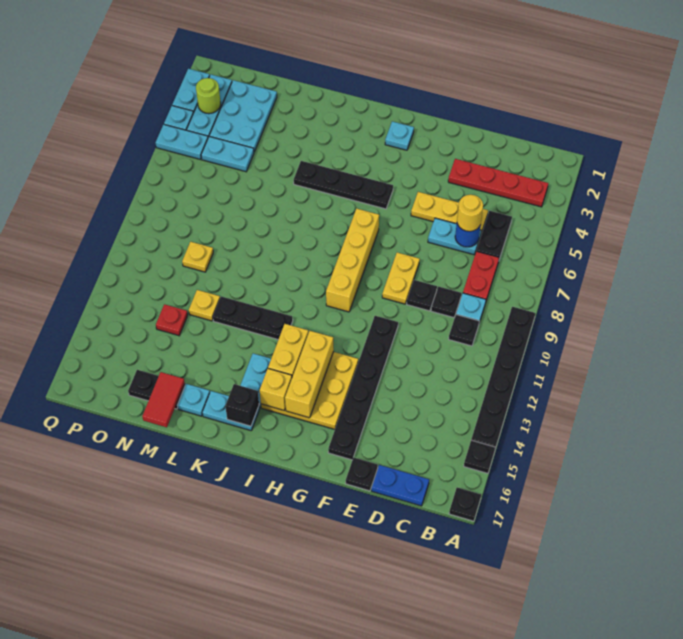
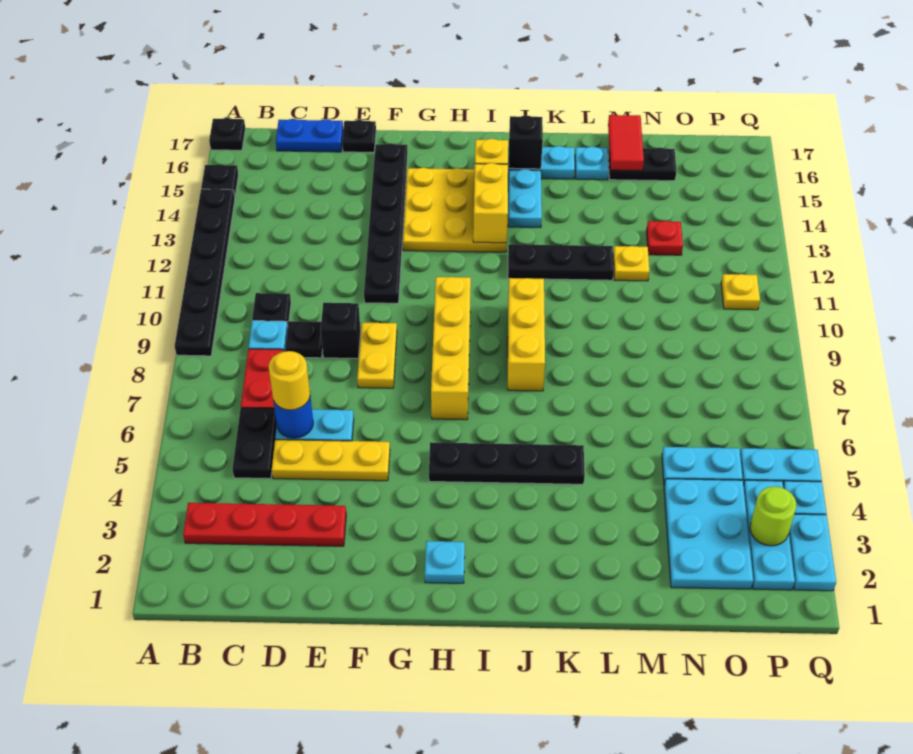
black 1x1 plate [407,280,437,311] -> black 1x1 brick [321,303,361,359]
yellow 1x3 brick [285,331,334,418] -> yellow 1x3 brick moved to [508,278,545,391]
yellow 1x1 plate [182,242,213,272] -> yellow 1x1 plate moved to [721,274,760,310]

